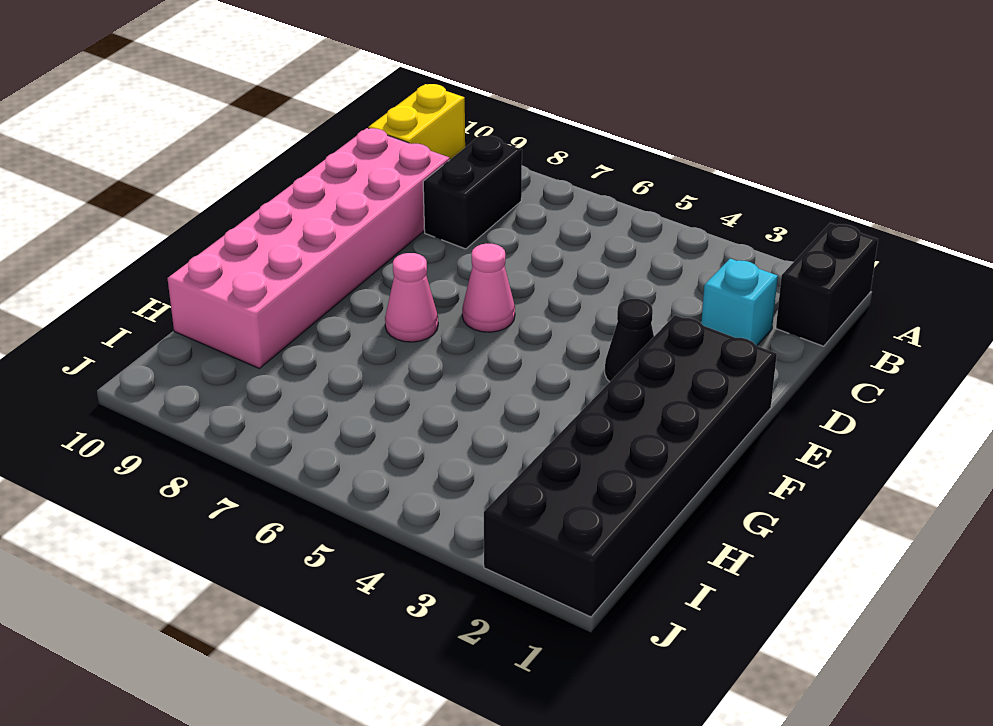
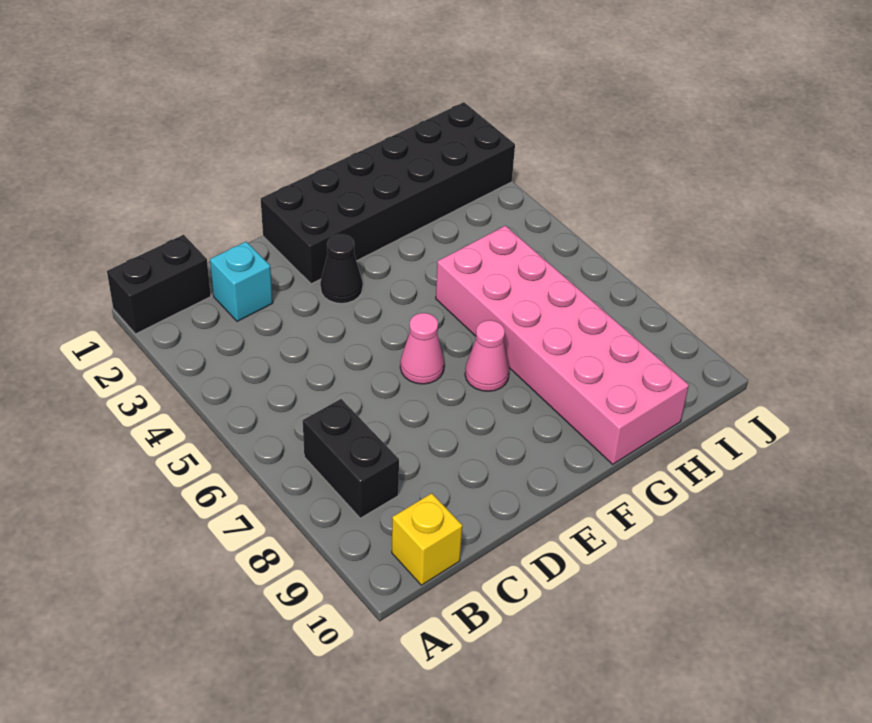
yellow 1x2 brick [368,84,465,159] -> yellow 1x1 brick [392,493,462,585]
black 1x2 brick [423,135,522,249] -> black 1x2 brick turned to [303,399,399,518]
pink 2x6 brick [167,128,450,368] -> pink 2x6 brick turned to [436,226,689,464]

